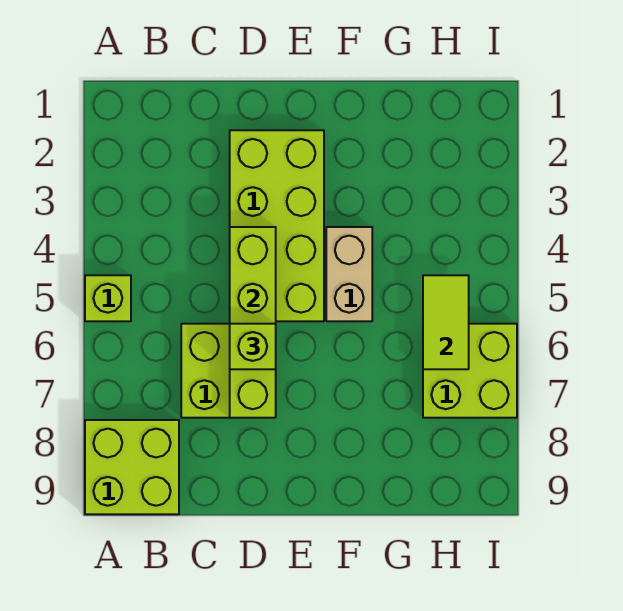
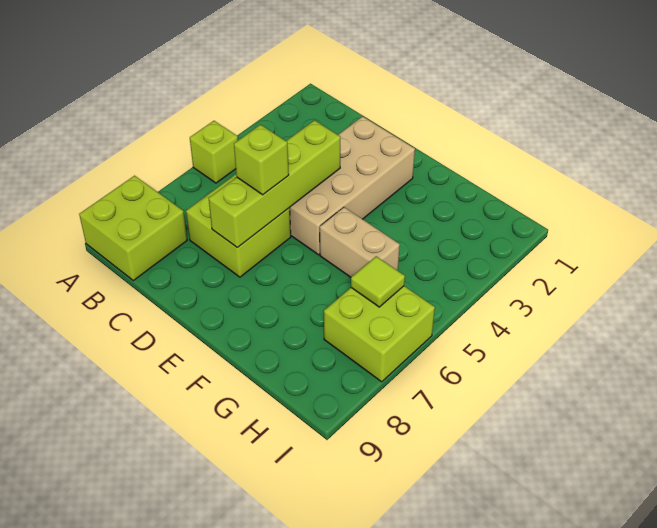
lime 2x4 brick [230,130,324,321] -> tan 2x4 brick [290,116,415,255]
tan 1x2 brick [326,227,372,321] -> tan 1x2 brick turned to [320,207,400,277]
lime 1x2 tile [423,275,469,369] -> lime 1x1 tile [351,256,405,307]

